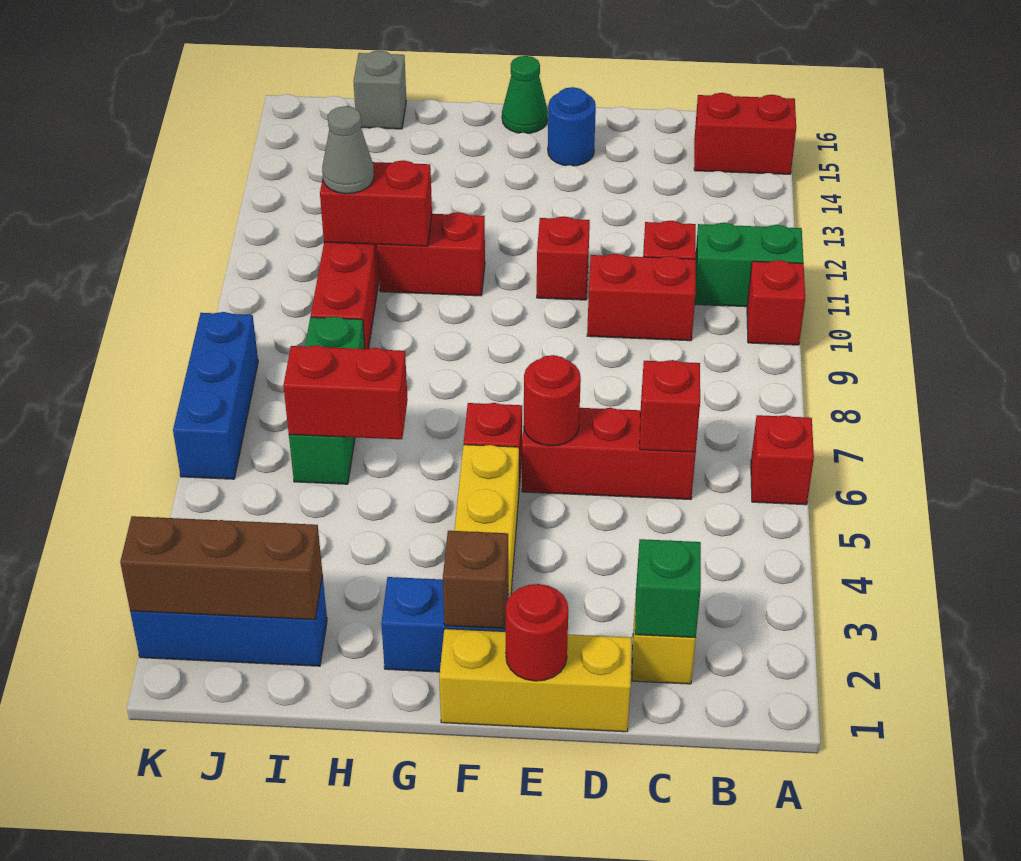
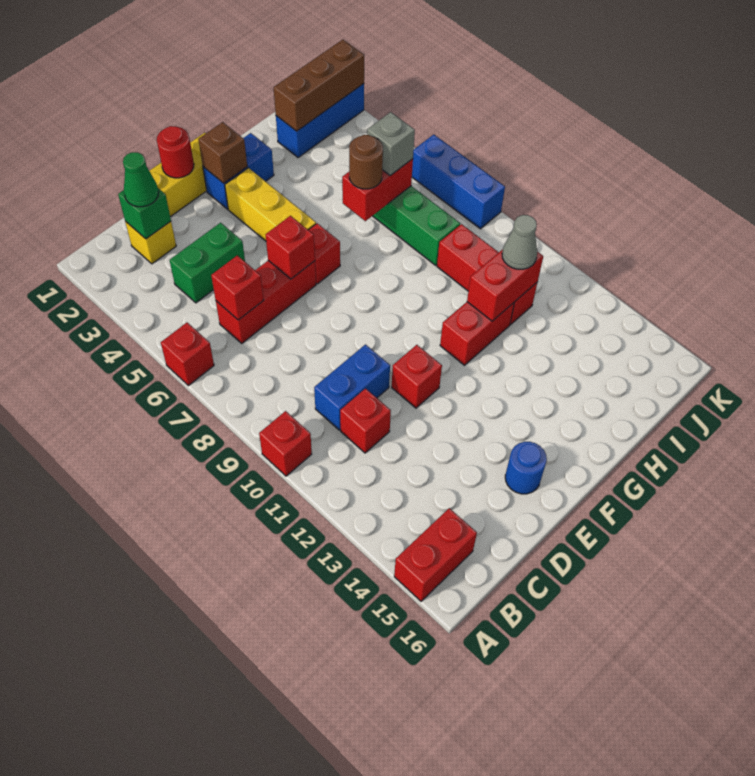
green 1x2 brick [695,223,803,307] -> green 1x2 brick moved to [170,223,245,303]
red 1x2 brick [587,254,696,341] -> blue 1x2 brick [314,345,390,430]
red 1x1 round brick [524,355,581,446] -> red 1x1 brick [266,216,315,279]
green 1x1 cone [502,56,548,133] -> green 1x1 cone moved to [123,152,159,207]
none -> brown 1x1 round brick [349,135,383,189]
grey 1x1 brick [354,51,406,129] -> grey 1x1 brick moved to [367,112,415,176]

